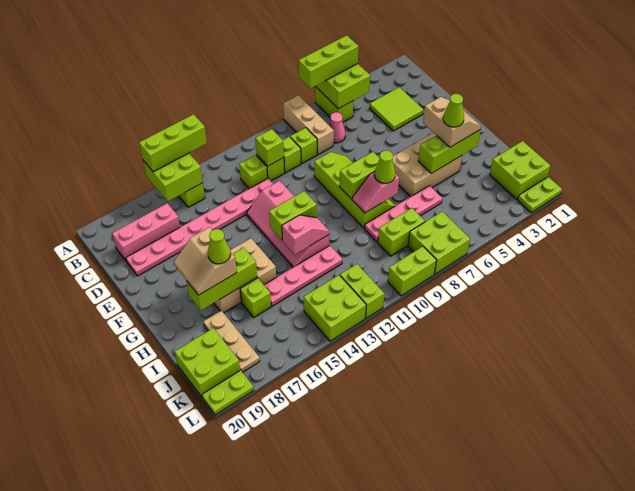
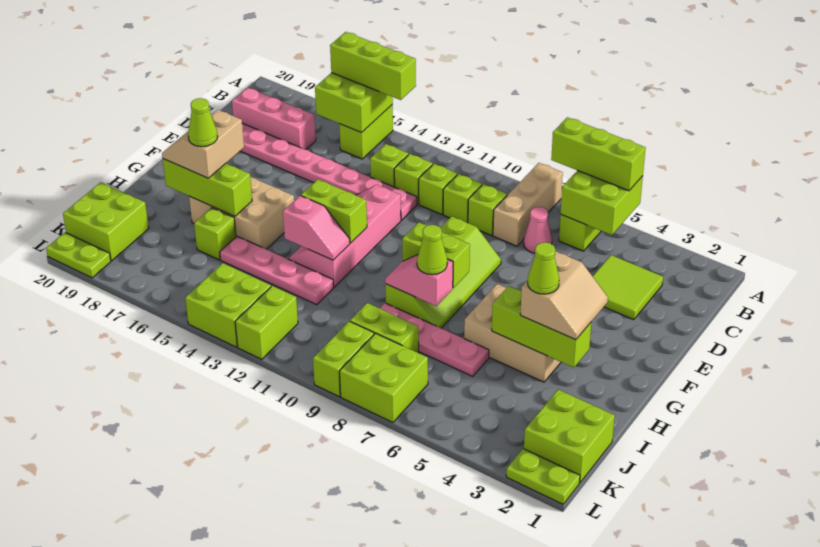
lime 1x1 brick [255,129,284,166] -> lime 1x1 brick moved to [370,144,408,187]
tan 1x3 plate [203,311,260,372] -> none
lime 1x2 brick [388,246,437,296] -> lime 1x2 brick turned to [313,321,374,397]

